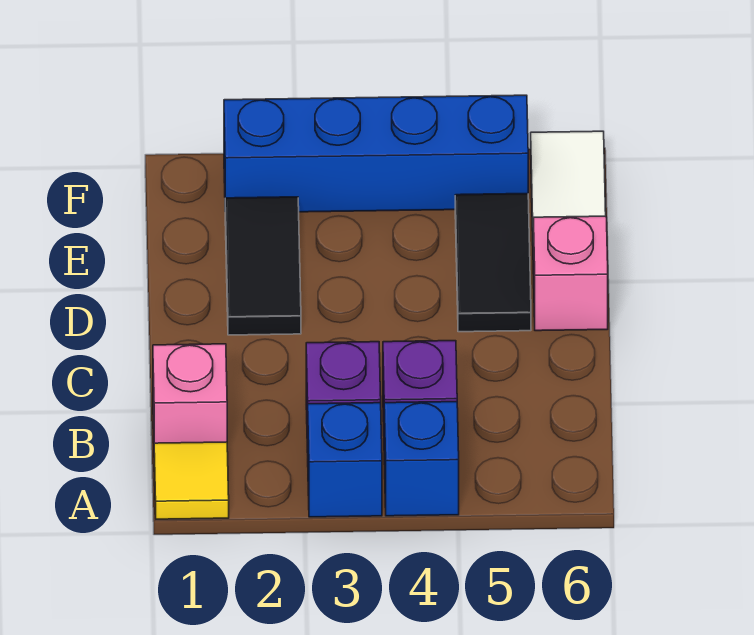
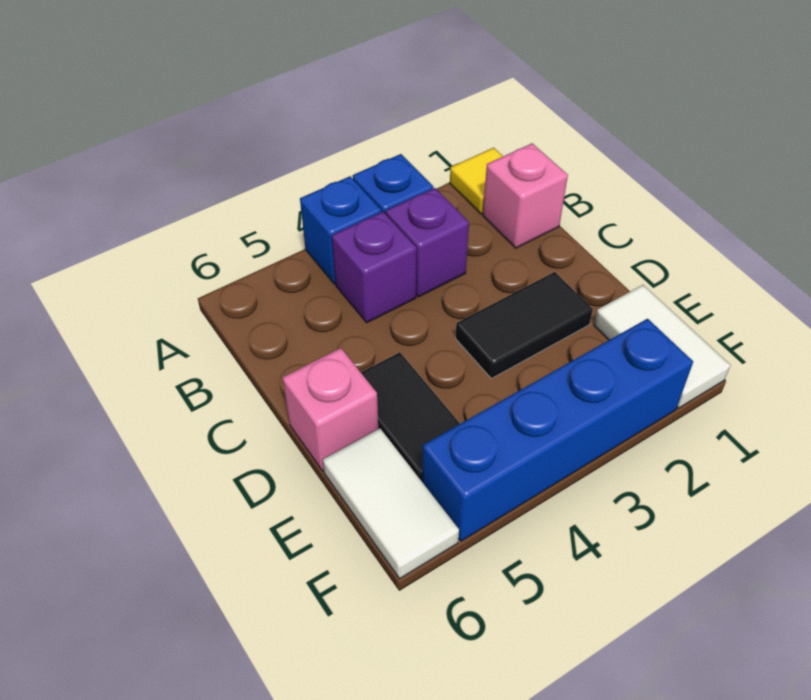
black 1x2 tile [225,197,301,335] -> black 1x2 tile turned to [455,272,593,378]
none -> white 1x2 tile [594,285,730,408]

